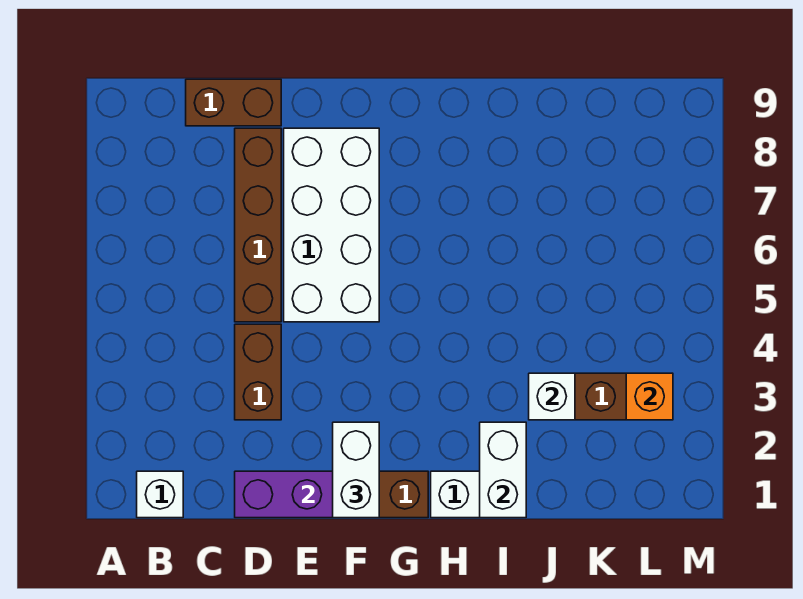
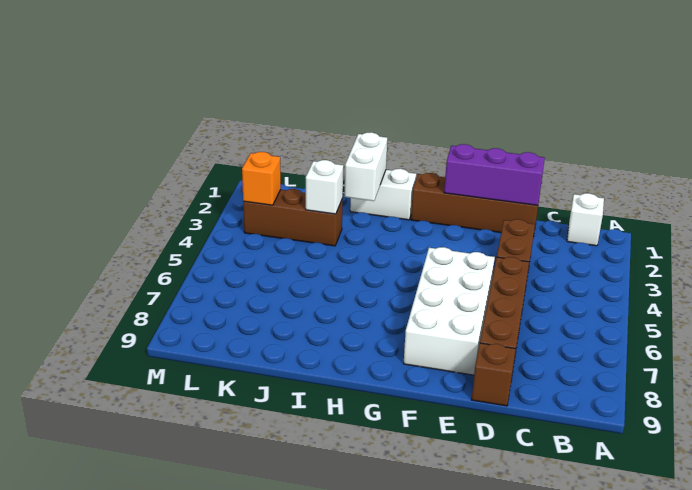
brown 1x2 brick [186,79,281,126] -> brown 1x1 brick [471,343,516,406]
white 1x2 brick [333,422,379,518] -> none

